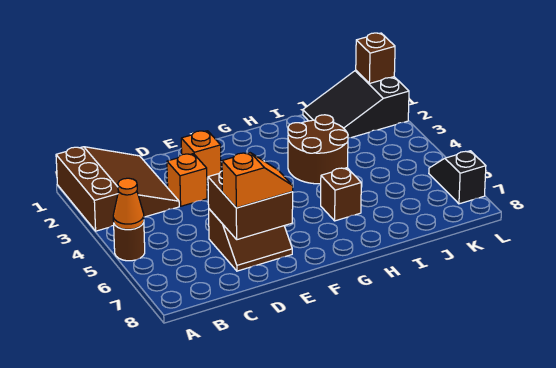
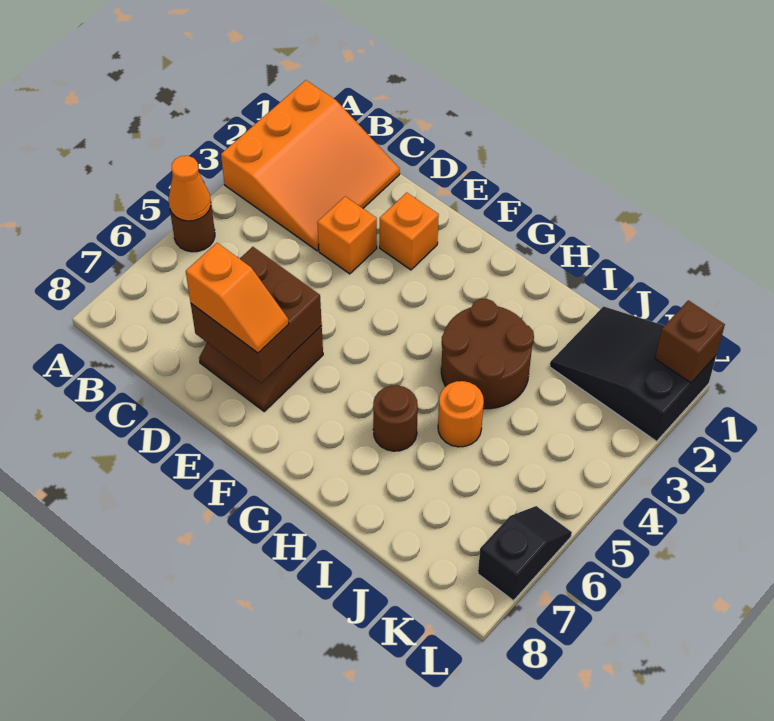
brown 3x3 slope [56,147,179,231] -> orange 3x3 slope [221,80,400,251]
brown 1x1 brick [321,168,361,221] -> brown 1x1 round brick [373,385,418,451]
none -> orange 1x1 round brick [438,381,484,447]

